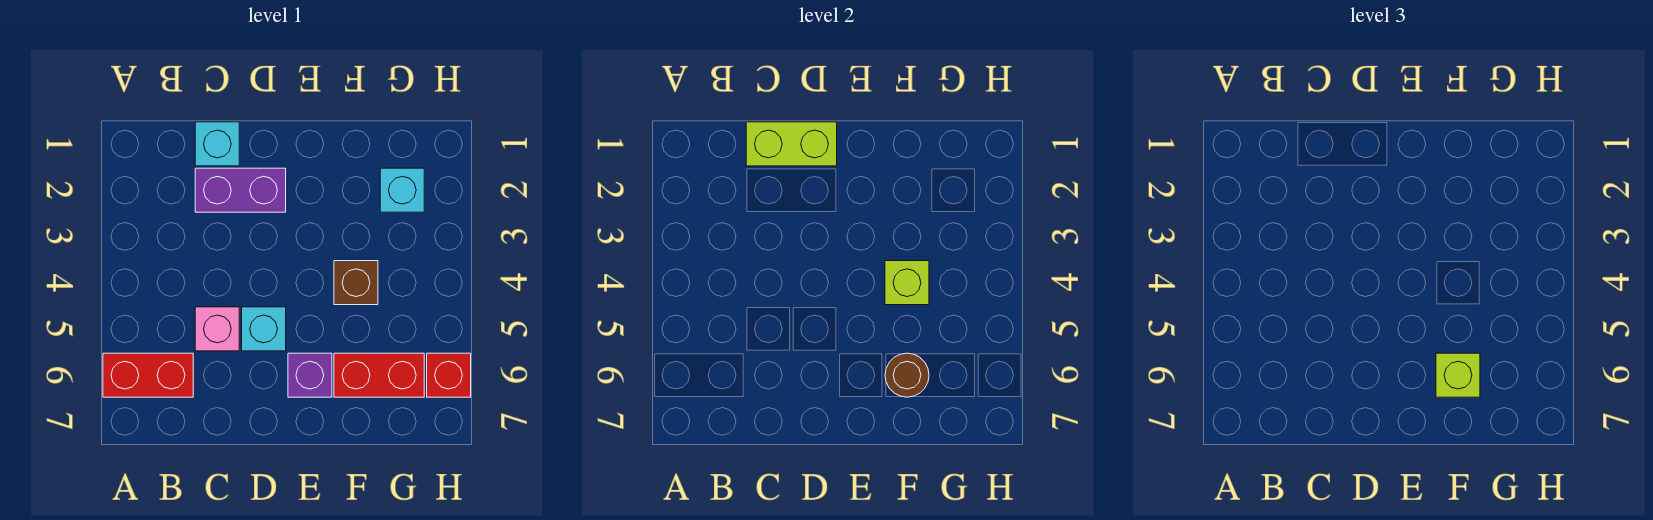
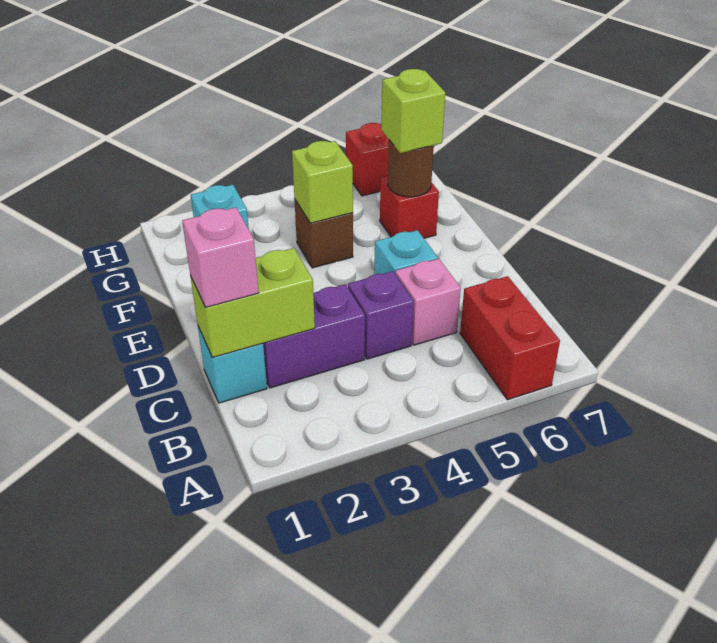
lime 1x2 brick [746,122,837,166] -> lime 1x2 brick turned to [190,248,315,357]
none -> pink 1x1 brick [182,207,259,307]
purple 1x2 brick [195,168,286,212] -> purple 1x2 brick turned to [263,284,365,388]
purple 1x1 brick [288,353,332,397] -> purple 1x1 brick moved to [348,271,414,359]
red 1x2 brick [334,353,424,397] -> red 1x1 brick [380,176,439,238]

